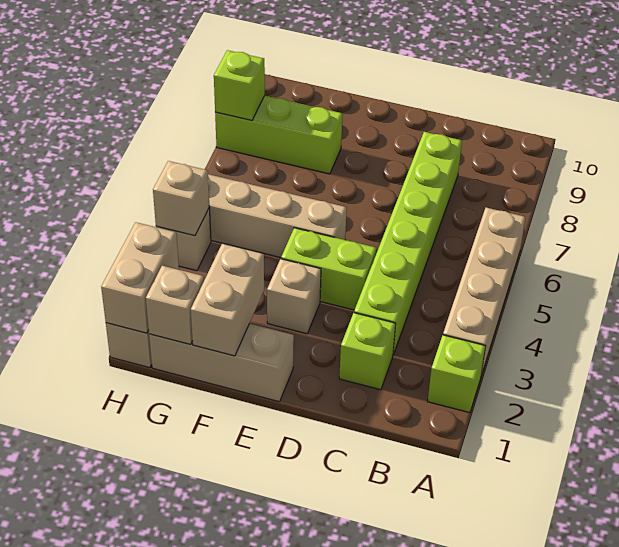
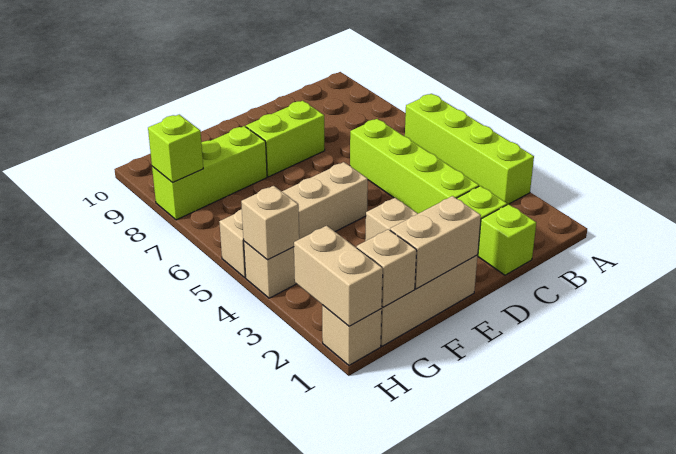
lime 1x1 brick [428,335,486,413] -> lime 1x1 brick moved to [478,204,536,275]
tan 1x4 brick [443,208,526,376] -> lime 1x4 brick [405,94,534,205]
lime 1x6 brick [354,132,462,355] -> lime 1x4 brick [350,119,479,214]
lime 1x2 brick [281,228,376,310] -> lime 1x2 brick moved to [246,101,325,177]
tan 1x2 brick [191,243,264,356] -> tan 1x2 brick turned to [390,196,481,289]

